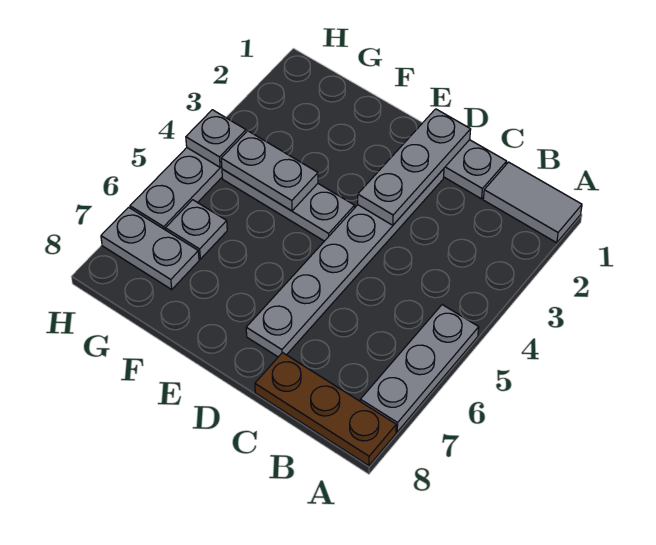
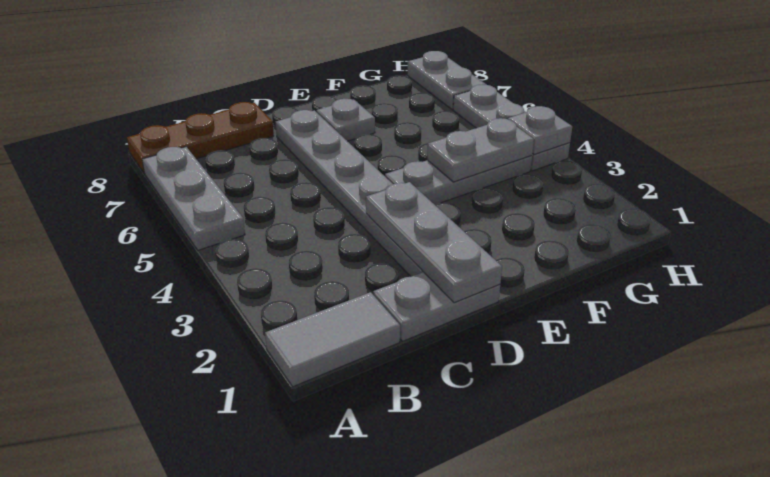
grey 1x1 plate [166,200,227,259] -> grey 1x1 plate moved to [316,99,375,141]
grey 1x2 plate [101,207,199,289] -> grey 1x2 plate turned to [408,51,486,110]

